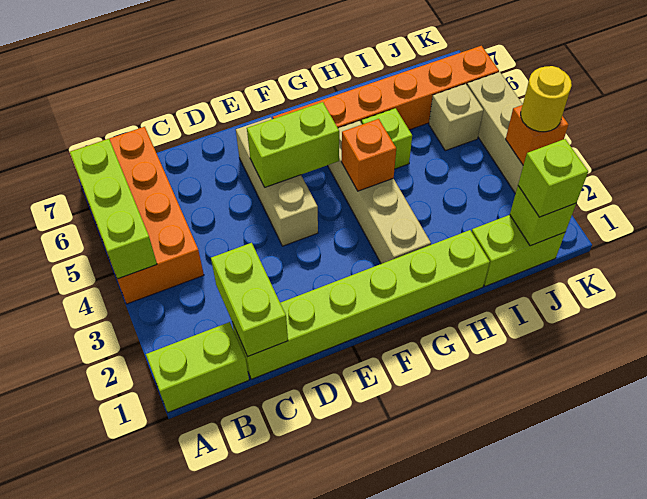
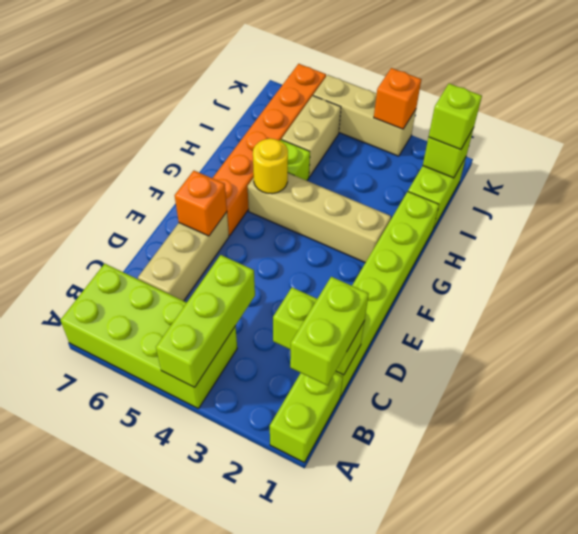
orange 2x4 brick [80,127,204,304] -> lime 2x4 brick [61,264,237,408]
lime 1x3 brick [70,139,157,279] -> lime 1x3 brick turned to [156,255,255,387]
tan 1x3 brick [236,117,318,246] -> tan 1x3 brick turned to [138,212,229,301]
lime 1x2 brick [247,102,339,187] -> lime 1x2 brick moved to [290,277,369,386]
orange 1x1 brick [341,119,396,191] -> orange 1x1 brick moved to [175,171,227,236]
tan 1x1 brick [429,84,483,151] -> tan 1x2 brick [282,96,341,177]
yellow 1x1 round brick [521,66,572,132] -> yellow 1x1 round brick moved to [253,138,288,194]

